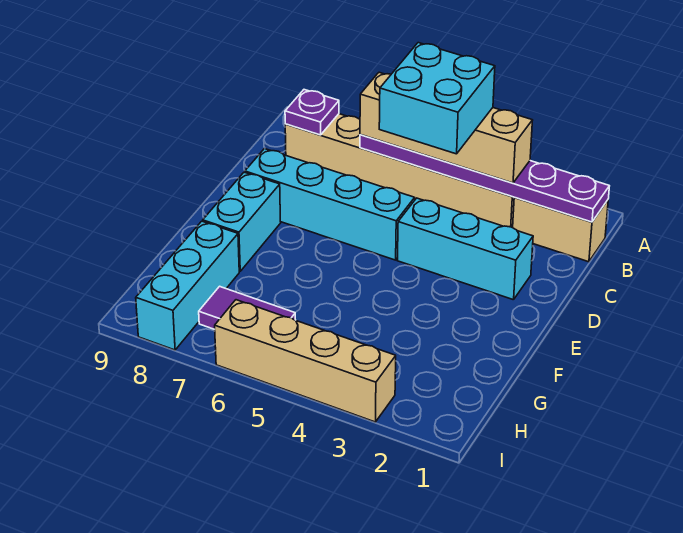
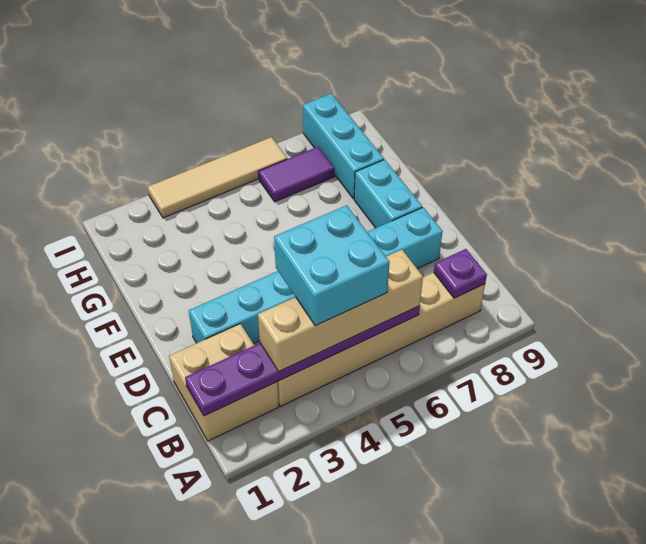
tan 1x2 brick [513,198,608,262] -> tan 2x2 brick [169,324,279,441]
tan 1x4 brick [215,300,396,422] -> tan 1x4 tile [148,137,287,218]

